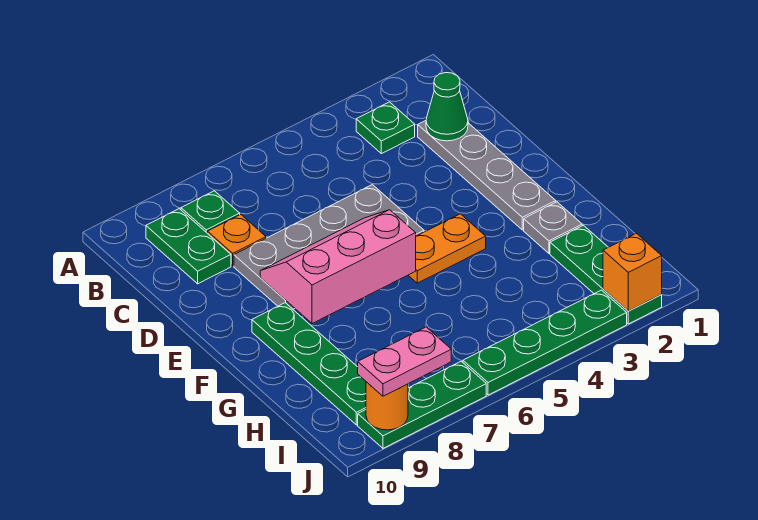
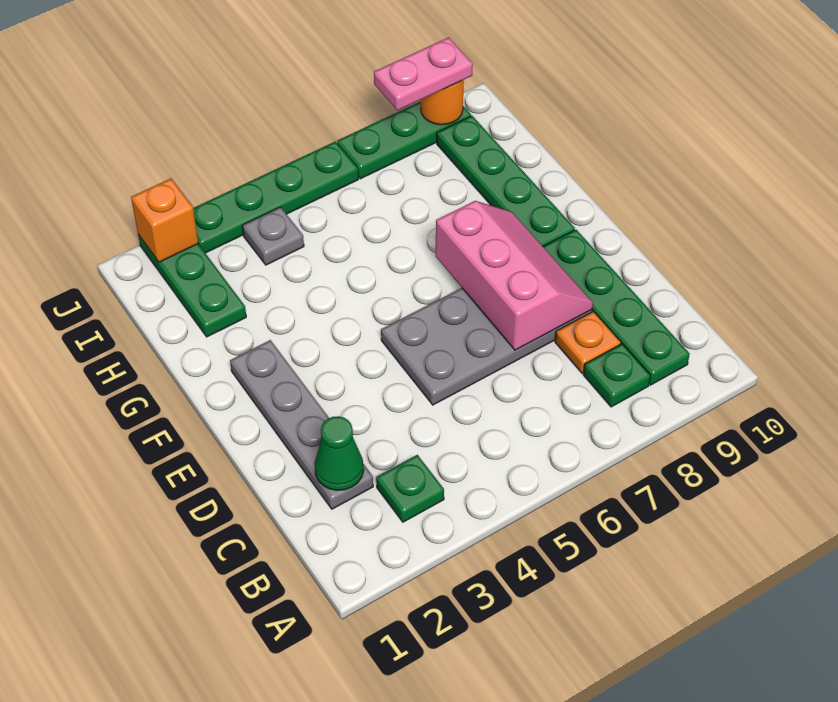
green 1x2 plate [146,209,231,284] -> green 1x4 plate [543,230,690,385]
pink 2x3 slope [260,210,416,324] -> pink 2x3 slope turned to [436,201,593,350]
orange 1x2 plate [408,214,486,283] -> none
grey 1x1 plate [524,202,582,253] -> grey 1x1 plate moved to [242,207,304,265]

